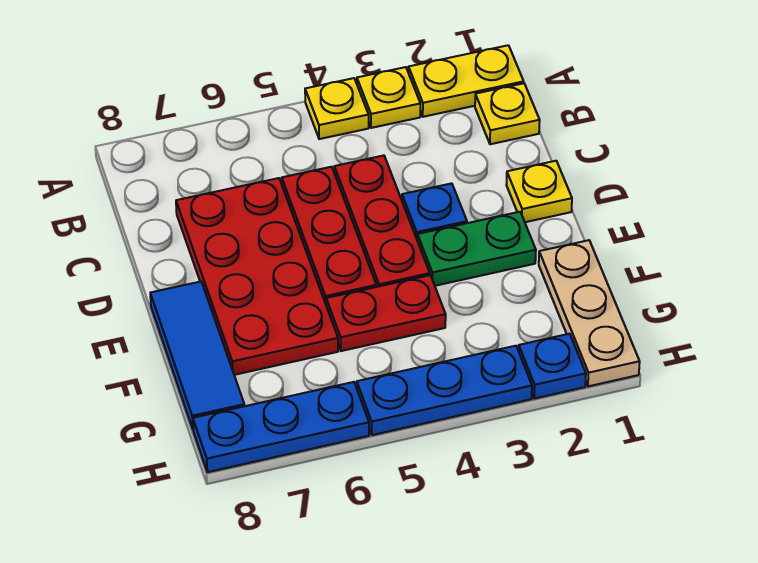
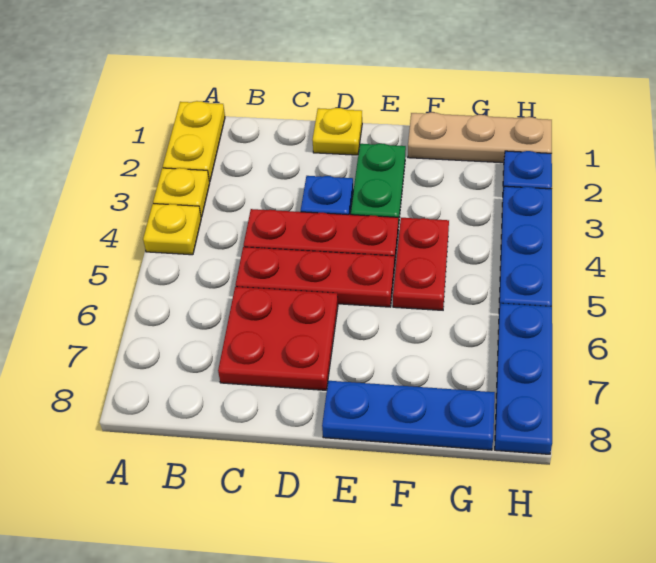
yellow 1x1 plate [475,83,540,144] -> none
red 2x4 plate [176,178,338,375] -> red 2x2 plate [218,287,338,390]
blue 1x3 tile [150,282,244,429] -> blue 1x3 plate [322,381,495,450]

